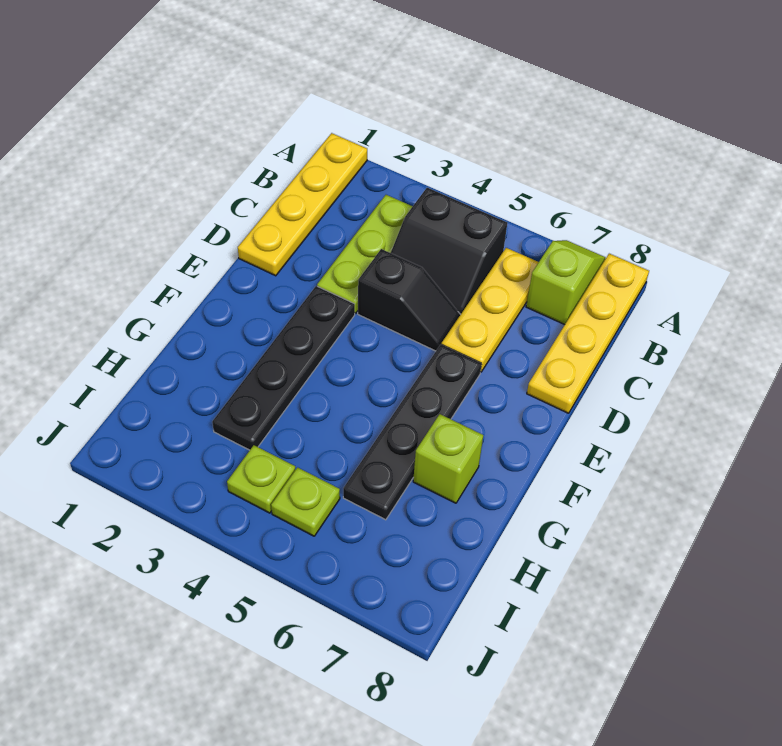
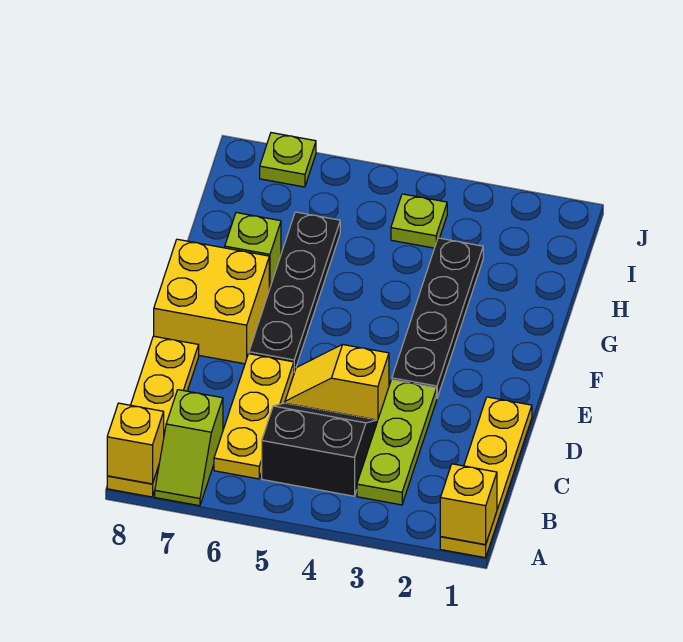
none -> yellow 1x1 brick [440,464,497,545]
none -> yellow 1x1 brick [107,403,164,484]
black 1x2 slope [358,249,461,351] -> yellow 1x2 slope [285,345,389,421]
none -> yellow 2x2 brick [154,239,269,364]
lime 1x1 plate [271,467,340,536] -> lime 1x1 plate moved to [260,133,316,187]

